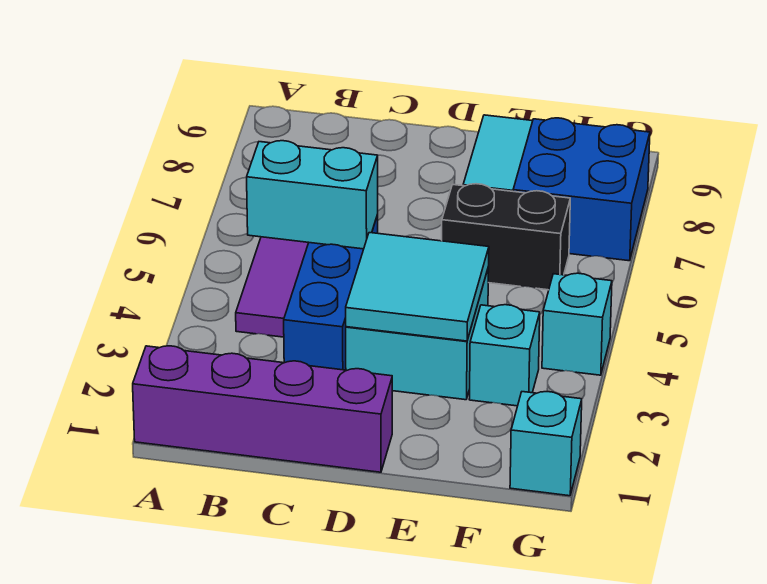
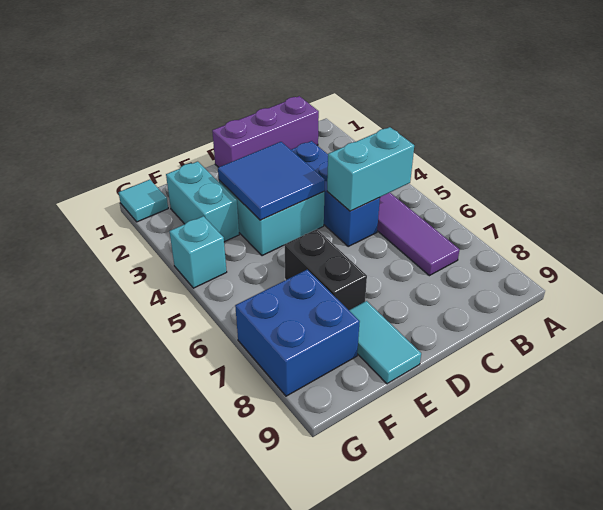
purple 1x4 brick [133,346,392,472] -> purple 1x3 brick [212,96,319,167]
cyan 2x2 tile [346,233,489,341] -> blue 2x2 tile [218,142,325,220]
black 1x2 brick [442,184,570,290] -> black 1x2 brick turned to [284,229,367,310]
cyan 1x1 brick [469,305,540,406] -> cyan 1x2 brick [166,161,239,242]
cyan 1x1 brick [510,392,582,496] -> cyan 1x1 tile [119,180,168,222]

